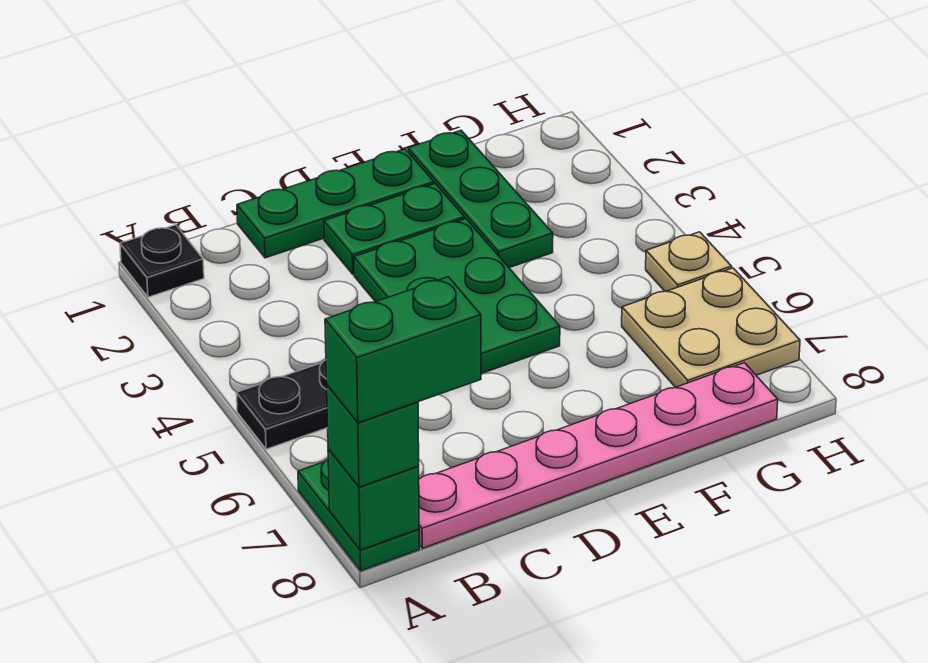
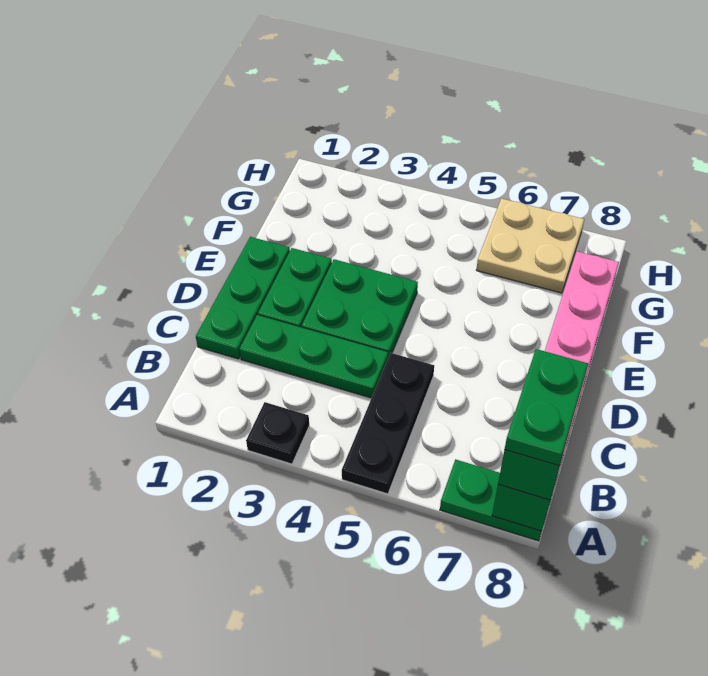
black 1x1 plate [120,225,204,297] -> black 1x1 plate moved to [246,402,309,464]
green 1x2 brick [325,277,481,423] -> green 1x2 plate [505,349,588,466]
green 2x3 plate [354,219,560,374] -> green 2x2 plate [302,259,418,357]
green 1x3 plate [408,130,553,268] -> green 1x3 plate moved to [239,315,388,398]
tan 1x1 plate [646,232,732,291] -> none

